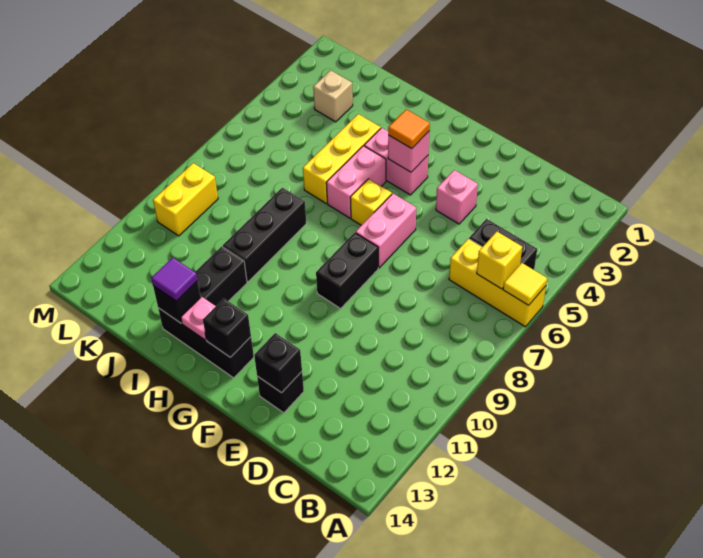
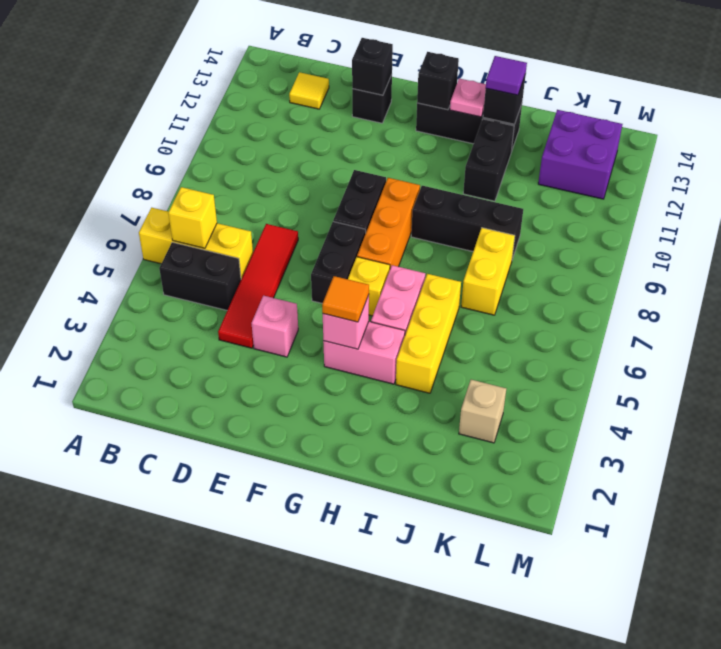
yellow 1x1 tile [503,263,547,305] -> yellow 1x1 tile moved to [289,72,329,109]
none -> red 1x4 tile [218,224,298,348]
pink 1x2 brick [356,194,416,268] -> black 1x2 brick [311,222,366,303]
none -> orange 1x3 brick [357,178,420,268]
black 1x3 brick [223,188,306,282] -> black 1x3 brick turned to [411,186,523,259]
none -> purple 2x2 brick [538,110,622,199]
yellow 1x2 brick [153,163,218,236] -> yellow 1x2 brick moved to [461,228,515,315]

